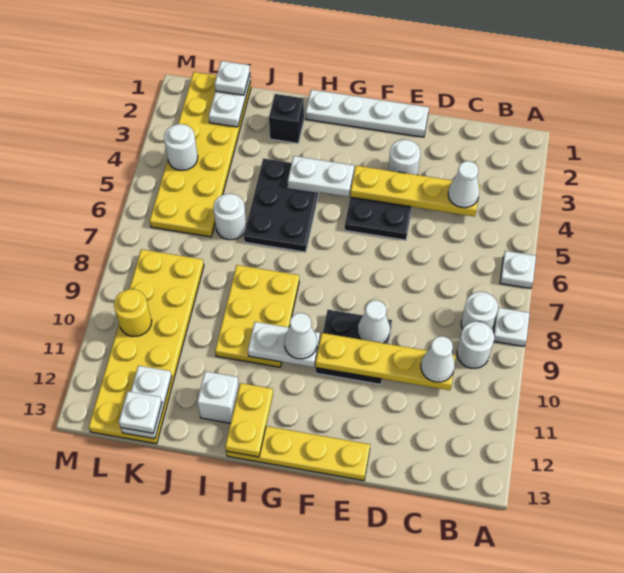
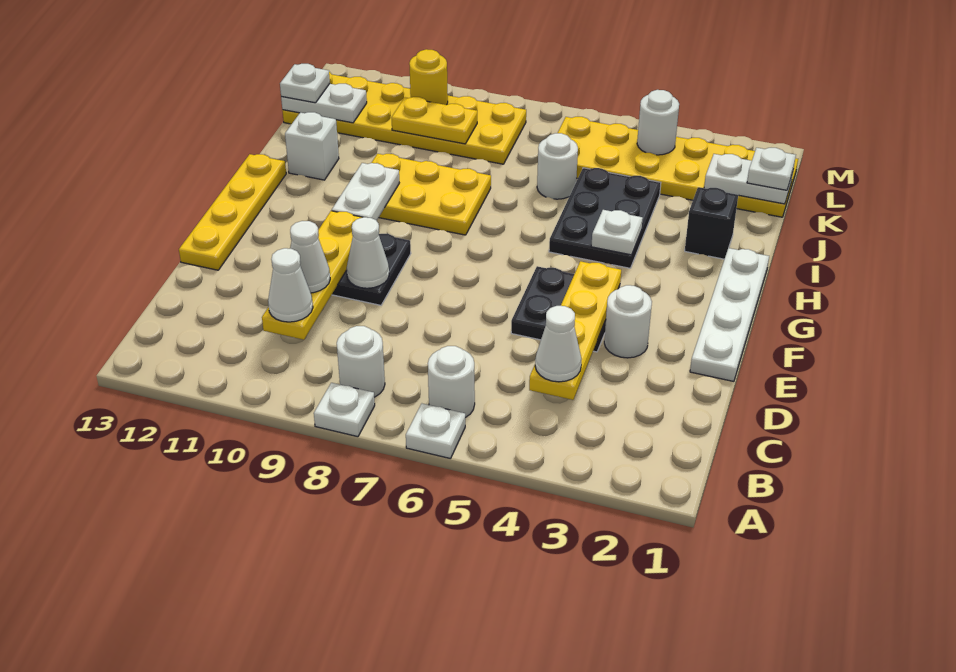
white 1x1 round brick [457,322,494,368] -> white 1x1 round brick moved to [428,346,475,418]
white 1x2 plate [288,156,354,197] -> white 1x1 plate [591,210,643,255]
white 1x1 cone [284,313,317,359] -> white 1x1 cone moved to [290,221,330,293]
black 2x3 plate [244,158,319,252] -> black 2x3 plate turned to [549,168,661,268]
yellow 1x2 plate [225,383,273,457] -> yellow 1x2 plate moved to [391,97,477,144]

